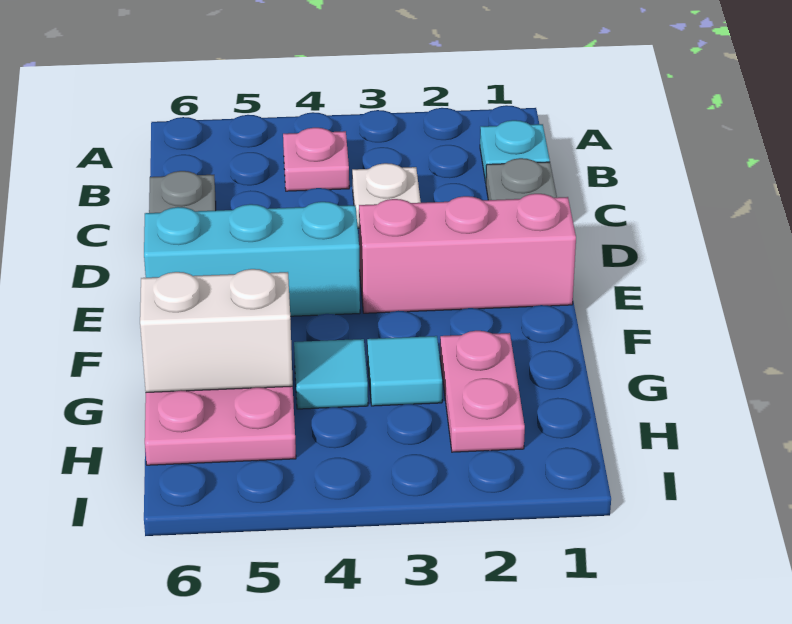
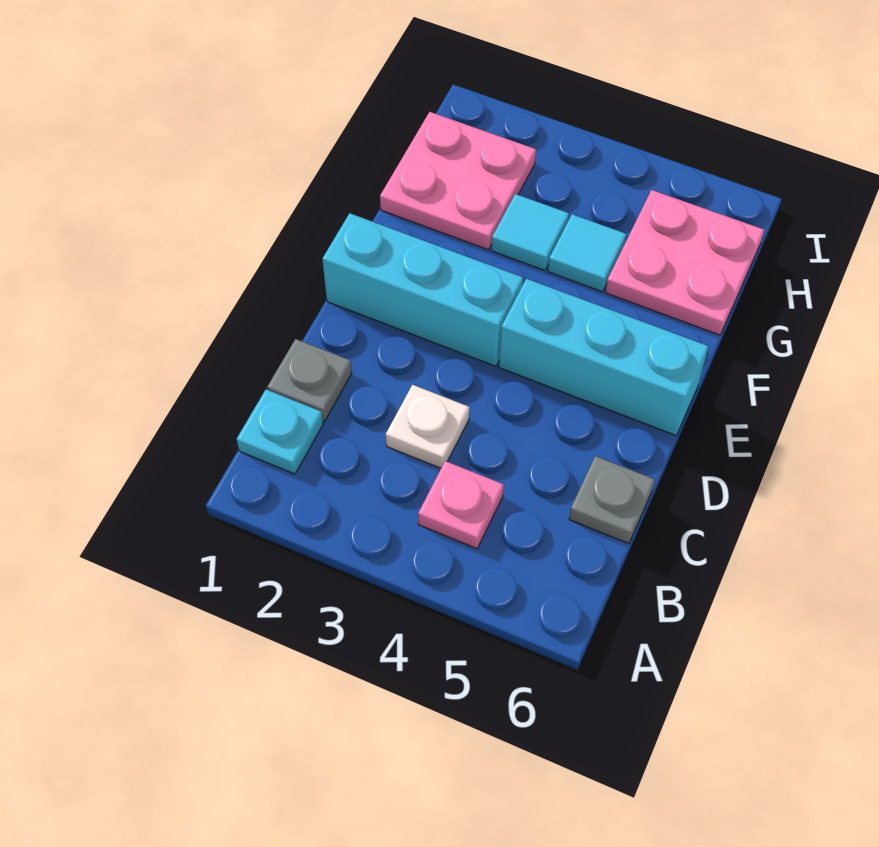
pink 1x3 brick [359,194,576,313] -> cyan 1x3 brick [322,213,523,366]
pink 1x2 plate [440,331,525,452] -> pink 2x2 plate [380,112,536,250]
white 1x2 brick [140,269,293,392] -> none

